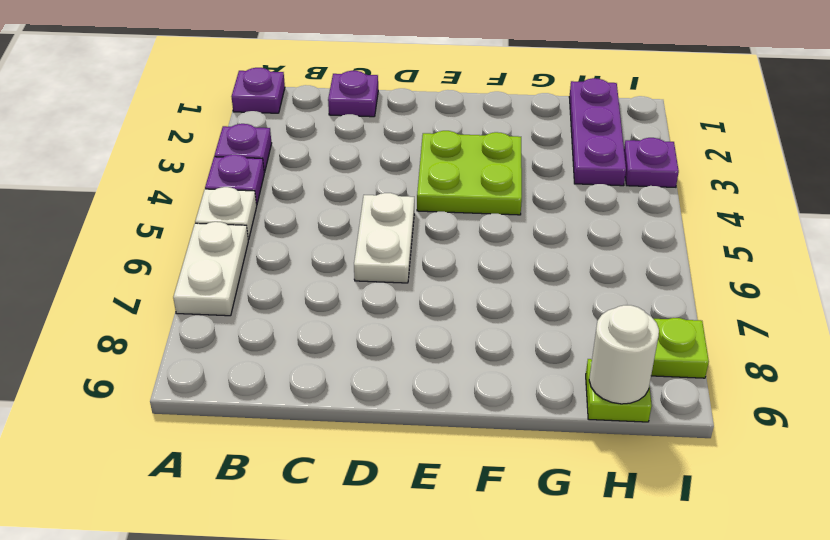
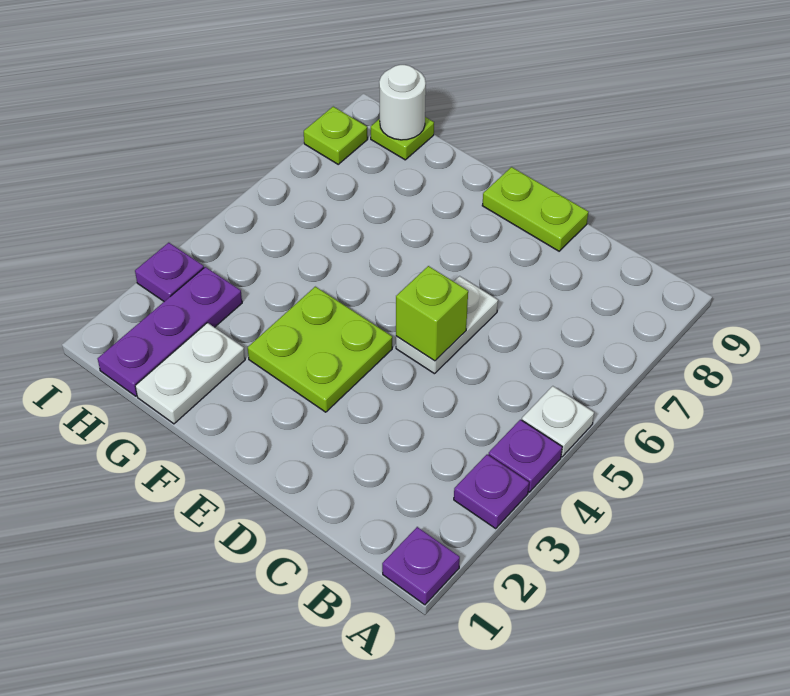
white 1x2 plate [173,222,248,316] -> white 1x2 plate moved to [135,323,245,424]
purple 1x1 plate [328,71,378,117] -> none
none -> lime 1x1 brick [396,266,468,361]
none -> lime 1x2 plate [482,167,588,251]

